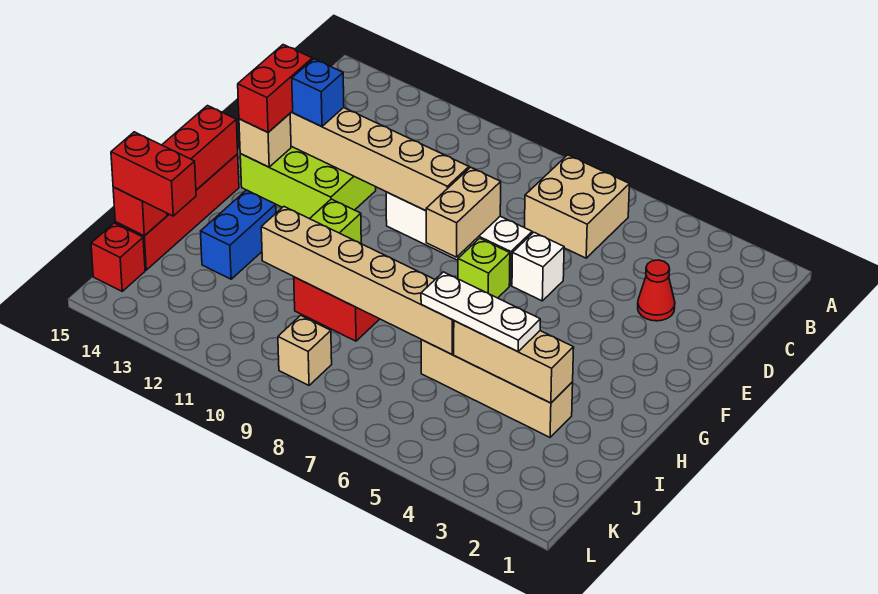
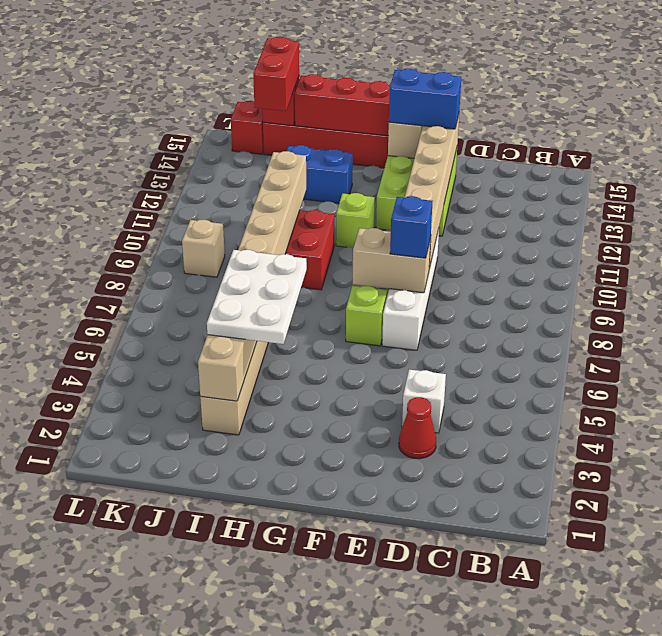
tan 2x2 brick [525,155,629,258] -> none
white 1x1 brick [512,232,564,301] -> white 1x1 brick moved to [402,369,446,433]
blue 1x1 brick [292,59,344,127] -> blue 1x1 brick moved to [390,196,432,258]
red 1x2 brick [238,45,312,132] -> blue 1x2 brick [389,69,461,129]
white 1x3 plate [421,272,540,352] -> white 2x3 plate [207,250,307,344]

